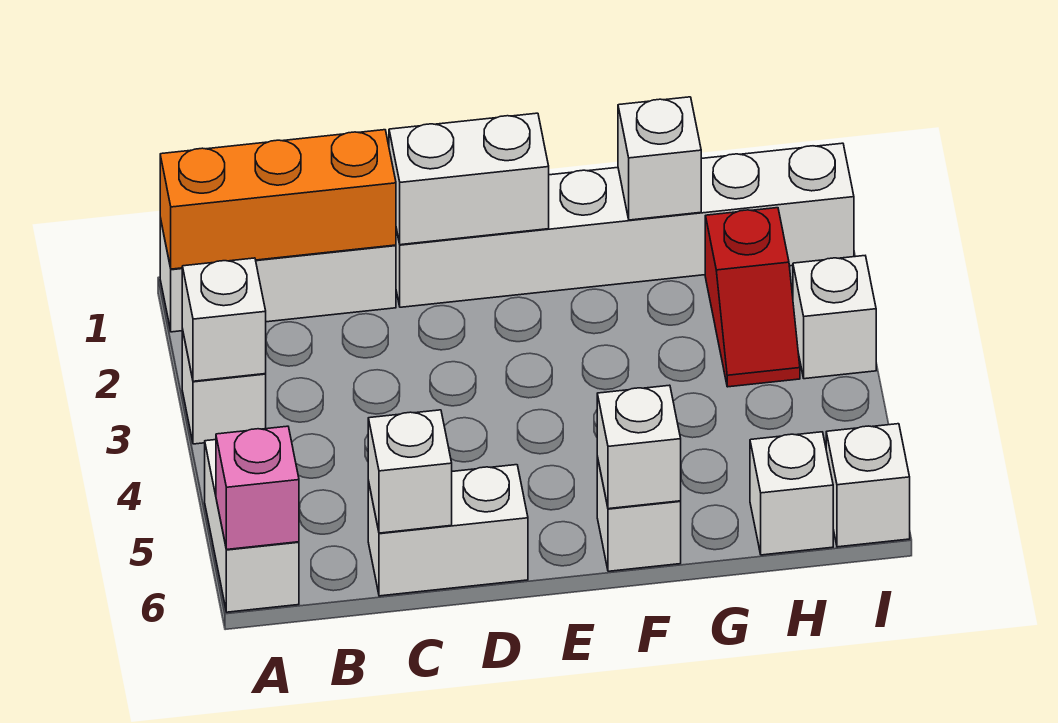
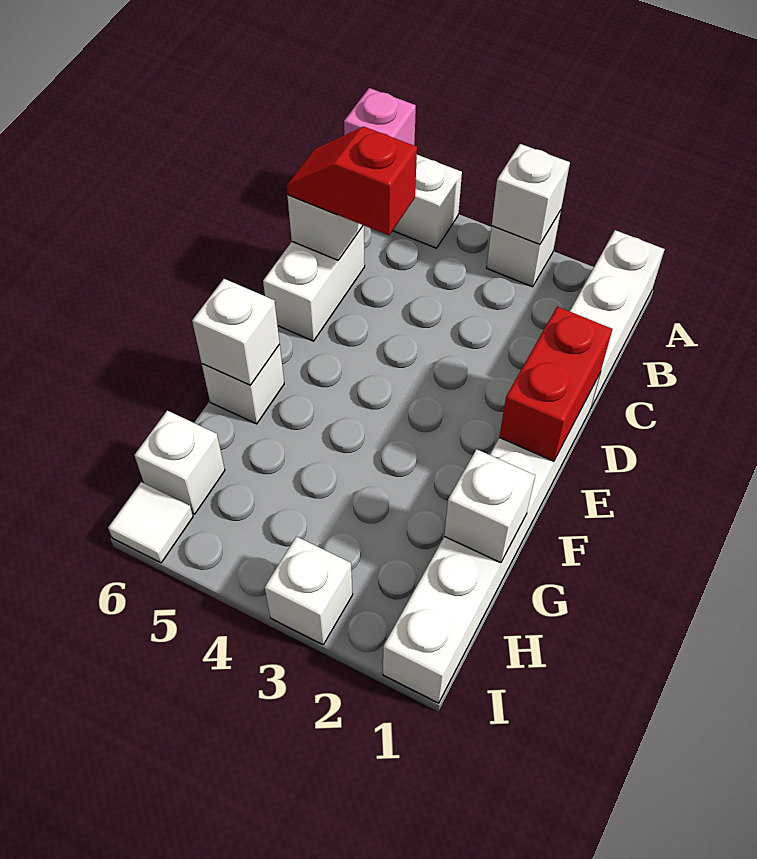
orange 1x3 brick [160,130,396,269] -> none
white 1x2 brick [389,113,549,245] -> red 1x2 brick [499,307,612,461]
red 1x2 slope [705,208,800,387] -> red 1x2 slope moved to [287,127,417,235]
white 1x1 brick [826,424,910,547] -> white 1x1 tile [108,482,193,563]

